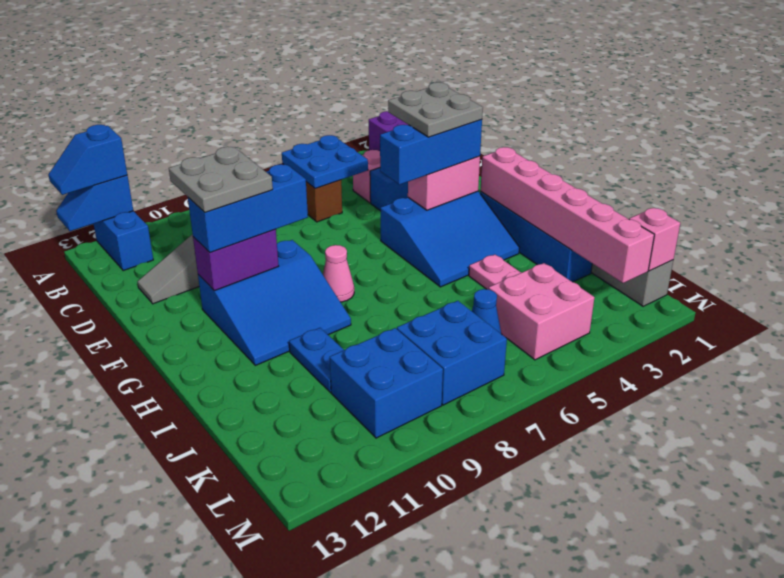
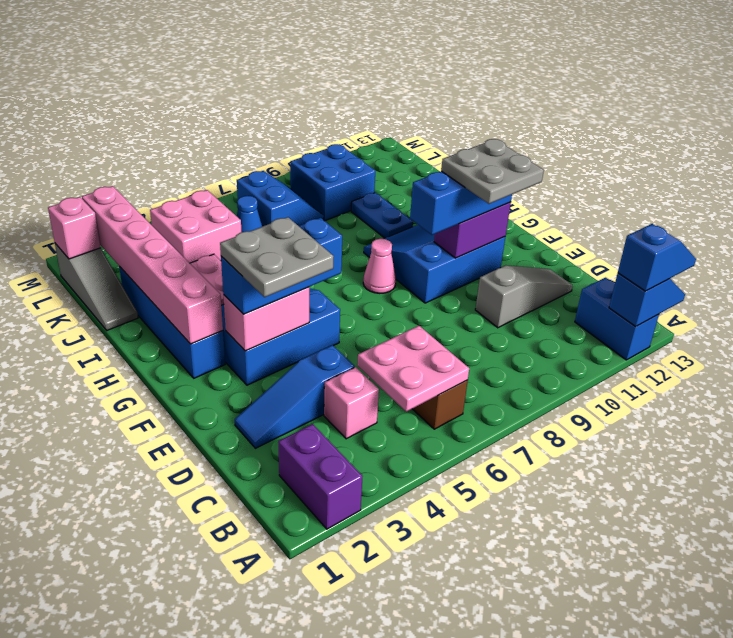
blue 2x2 plate [282,135,368,189] -> pink 2x2 plate [357,326,469,412]
blue 2x2 brick [397,301,507,405] -> blue 2x2 slope [237,171,324,226]

